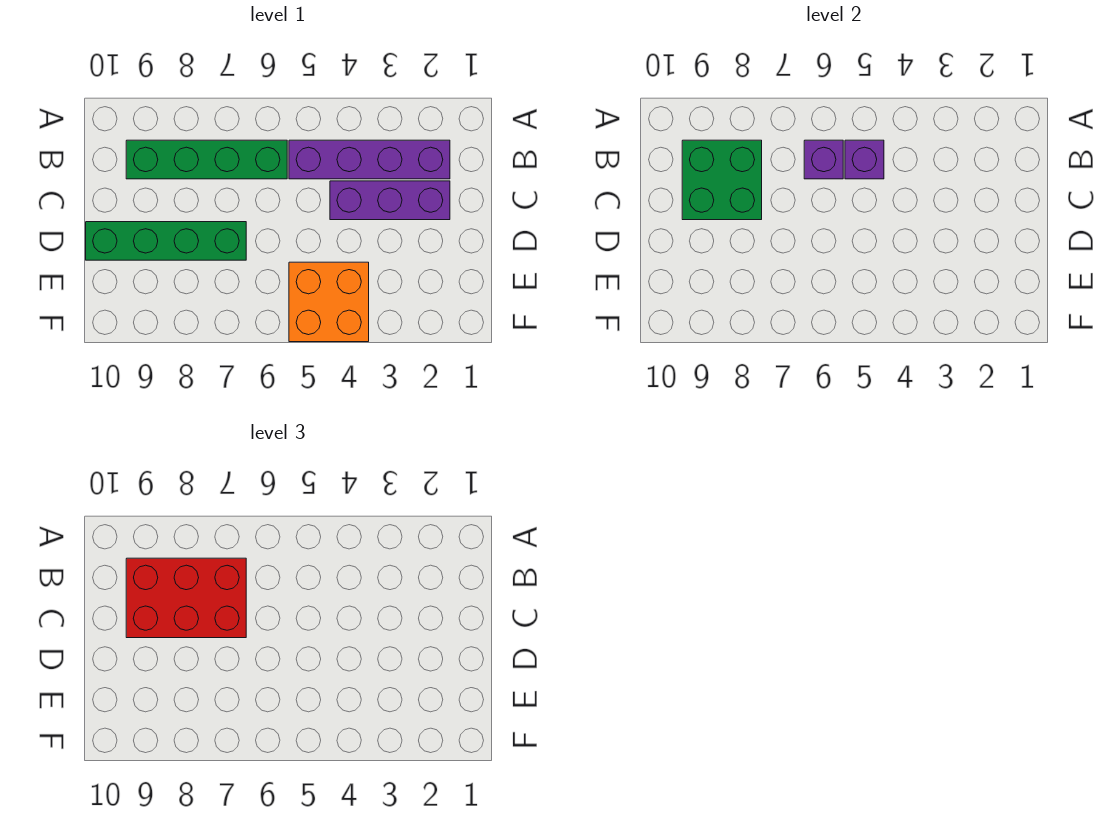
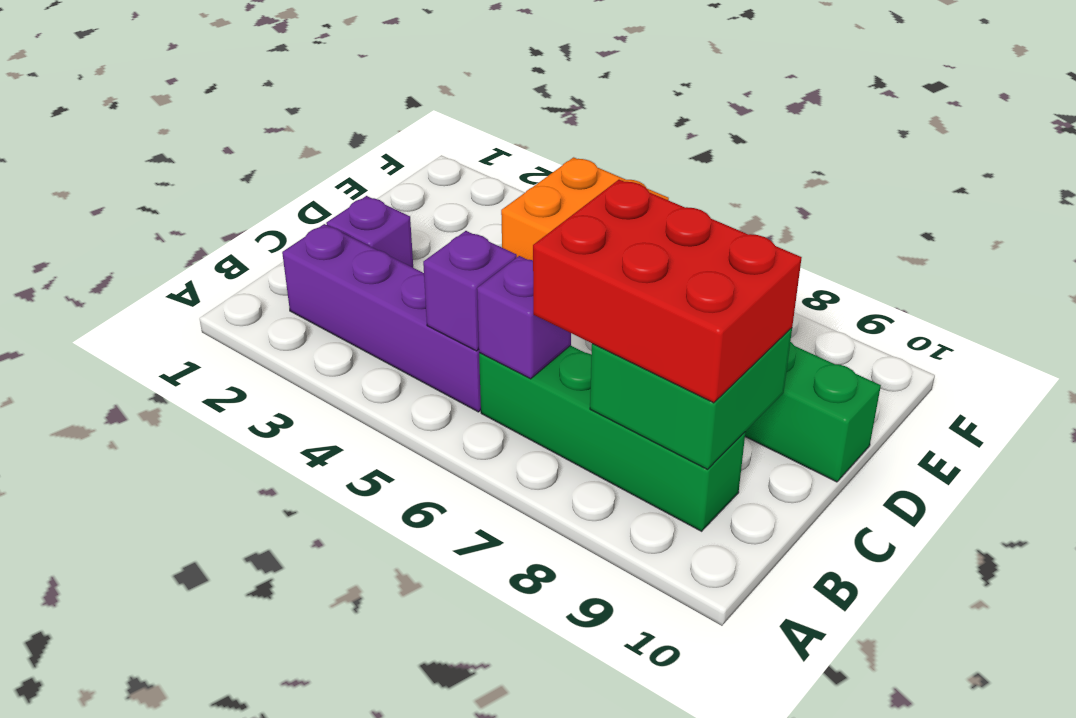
purple 1x3 brick [330,181,450,220] -> purple 1x1 brick [326,196,413,267]

